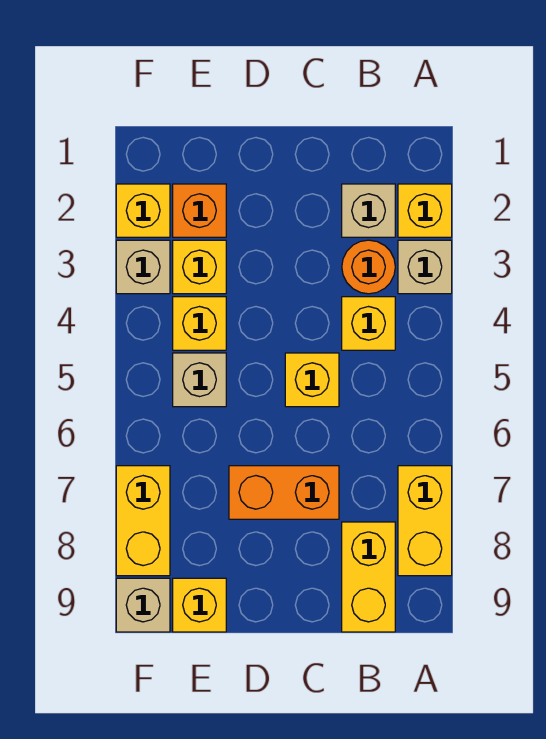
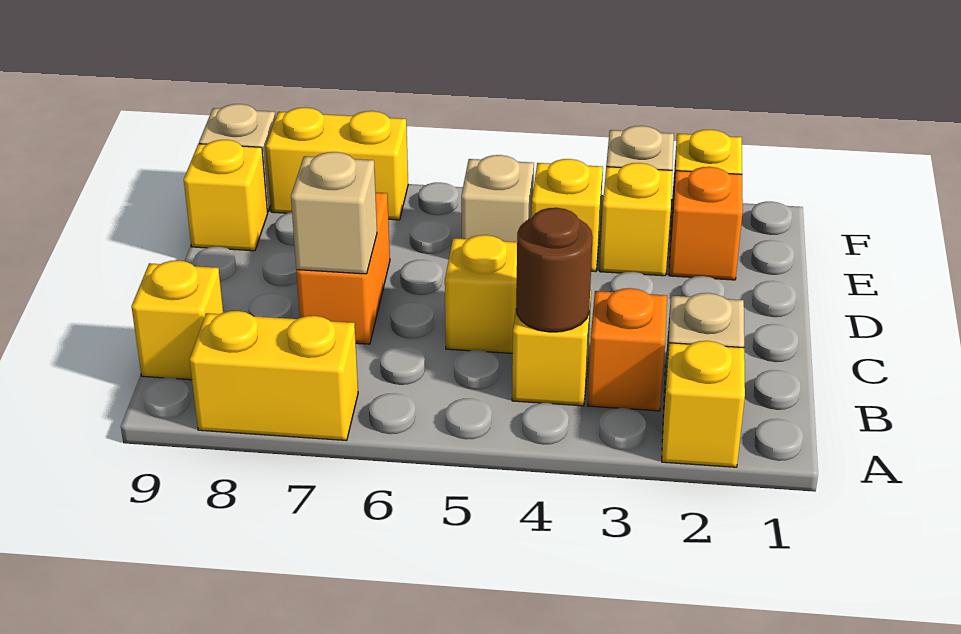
tan 1x1 brick [398,240,452,294] -> tan 1x1 brick moved to [291,152,377,274]
orange 1x1 round brick [342,240,395,294] -> orange 1x1 brick [588,288,667,411]
none -> brown 1x1 round brick [516,208,593,332]
yellow 1x2 brick [342,522,395,632] -> yellow 1x1 brick [132,260,223,380]

